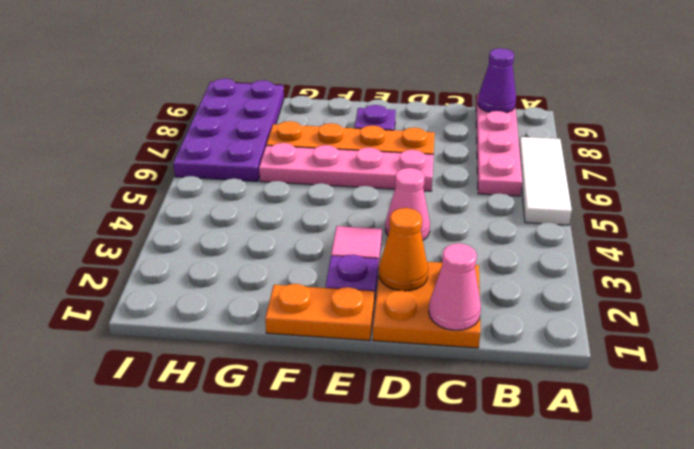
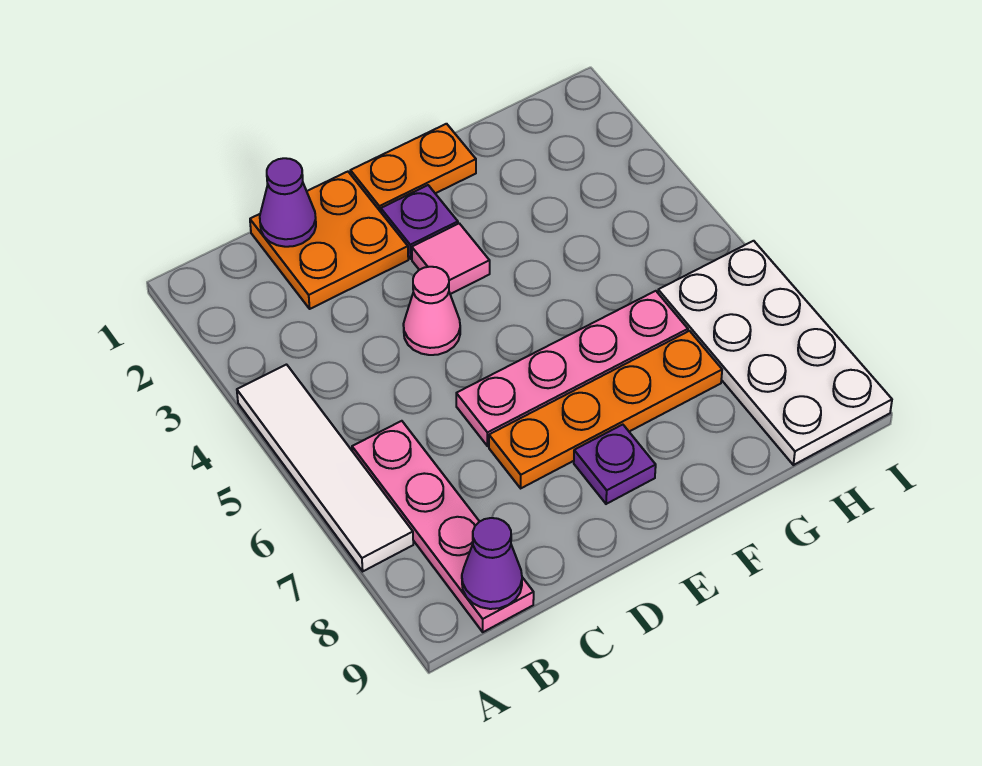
white 1x3 tile [519,137,572,225] -> white 1x4 tile [237,365,413,571]
pink 1x1 cone [429,243,481,330] -> purple 1x1 cone [260,158,316,247]
orange 1x1 cone [379,208,428,291] -> none
purple 2x4 plate [173,79,284,181] -> white 2x4 plate [658,241,892,465]

